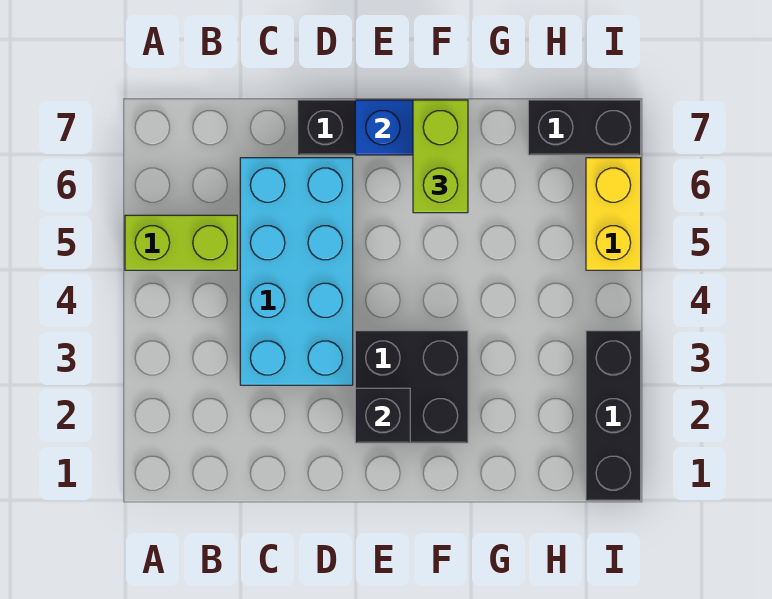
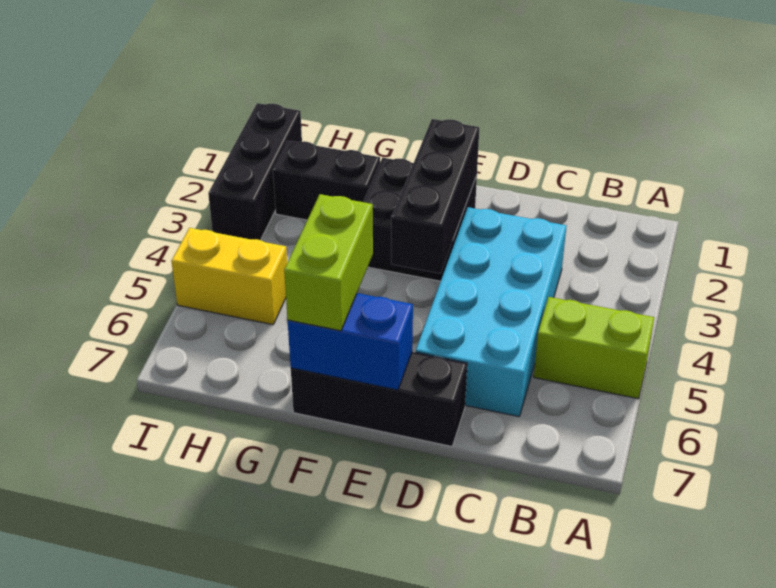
black 1x1 brick [355,388,410,443] -> black 1x3 brick [391,119,479,274]
black 1x2 brick [528,100,641,155] -> black 1x2 brick moved to [273,141,380,220]
yellow 1x2 brick [586,158,641,270] -> yellow 1x2 brick turned to [171,228,287,325]

